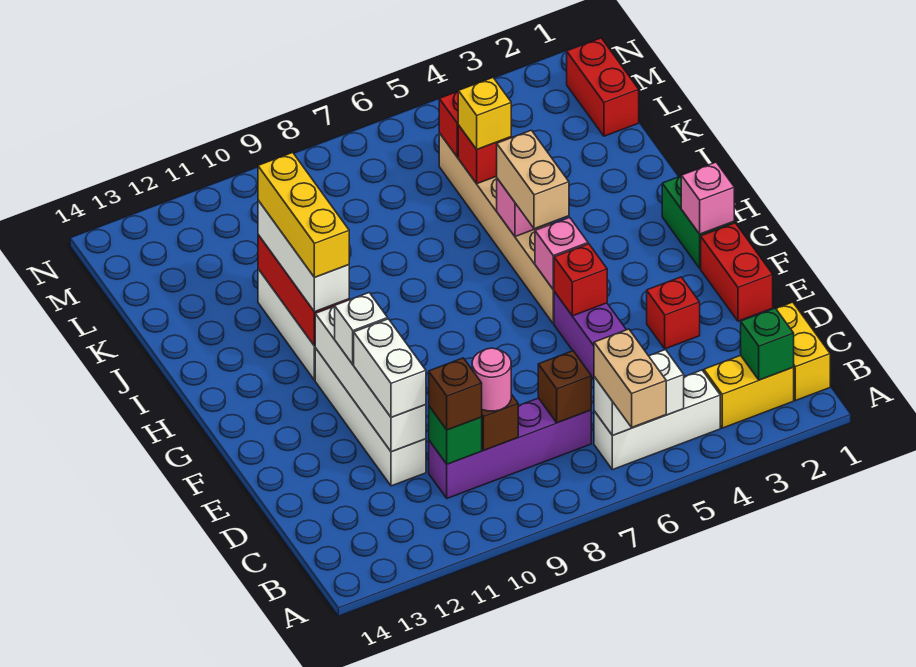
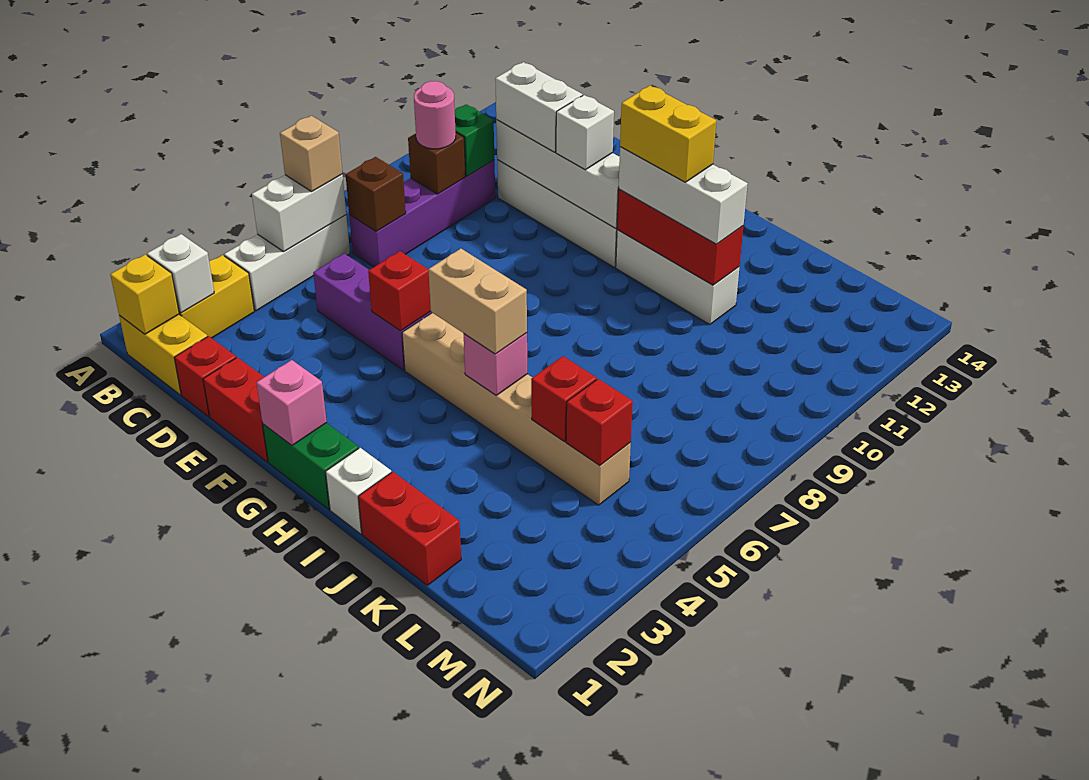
tan 1x2 brick [594,329,666,427] -> tan 1x1 brick [280,116,342,191]
green 1x1 brick [741,308,794,380] -> white 1x1 brick [147,234,214,313]
brown 1x1 brick [429,358,482,430] -> none
red 1x1 brick [647,277,700,349] -> red 1x1 brick moved to [174,336,236,417]
pink 1x1 brick [535,217,588,289] -> none
yellow 1x3 brick [258,152,349,277] -> yellow 1x2 brick [620,86,716,182]
none -> white 1x1 brick [326,448,391,534]
yellow 1x1 brick [458,78,511,149] -> yellow 1x1 brick moved to [110,254,179,334]
red 1x2 brick [567,38,639,136] -> red 1x2 brick moved to [358,472,461,585]

